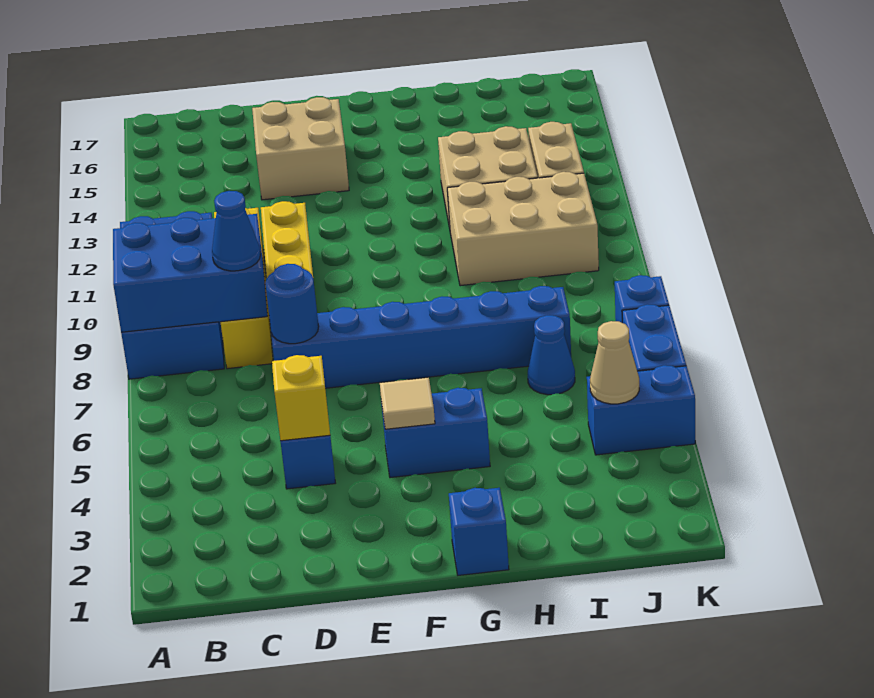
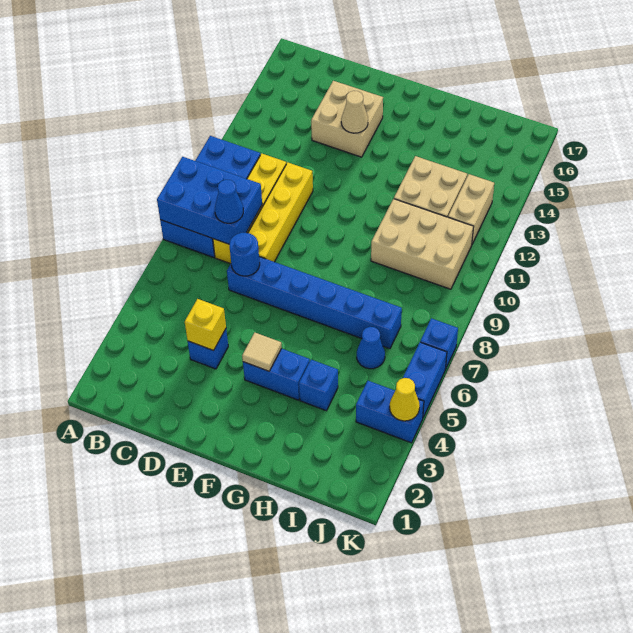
blue 1x1 brick [449,488,509,575] -> blue 1x1 brick moved to [299,360,338,411]
tan 1x1 cone [590,321,639,404] -> tan 1x1 cone moved to [341,91,368,133]
none -> yellow 1x1 cone [390,378,420,421]

